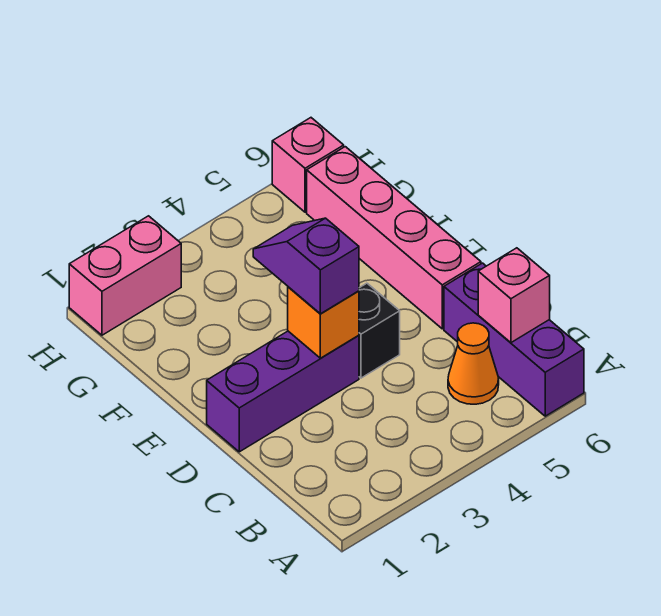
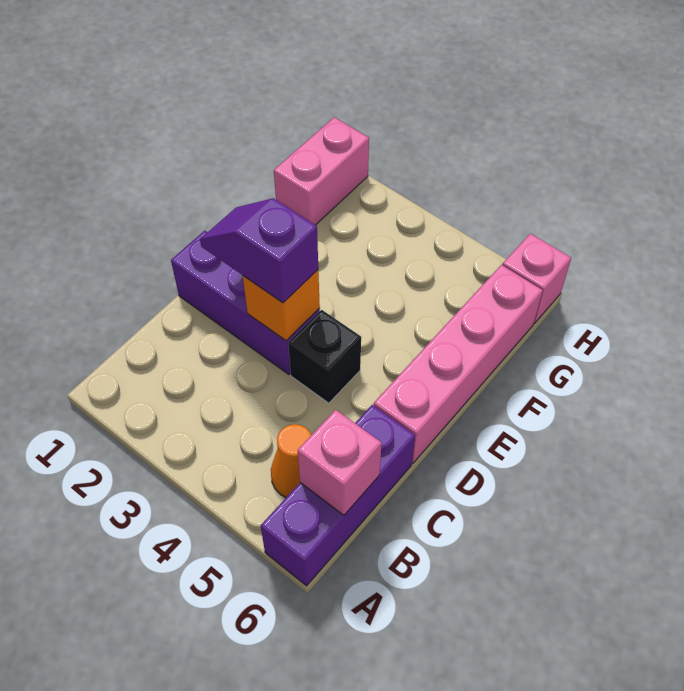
purple 1x2 slope [253,218,359,314] -> purple 1x2 slope turned to [200,198,318,303]
pink 1x2 brick [69,216,181,335] -> pink 1x2 brick turned to [274,117,369,225]

